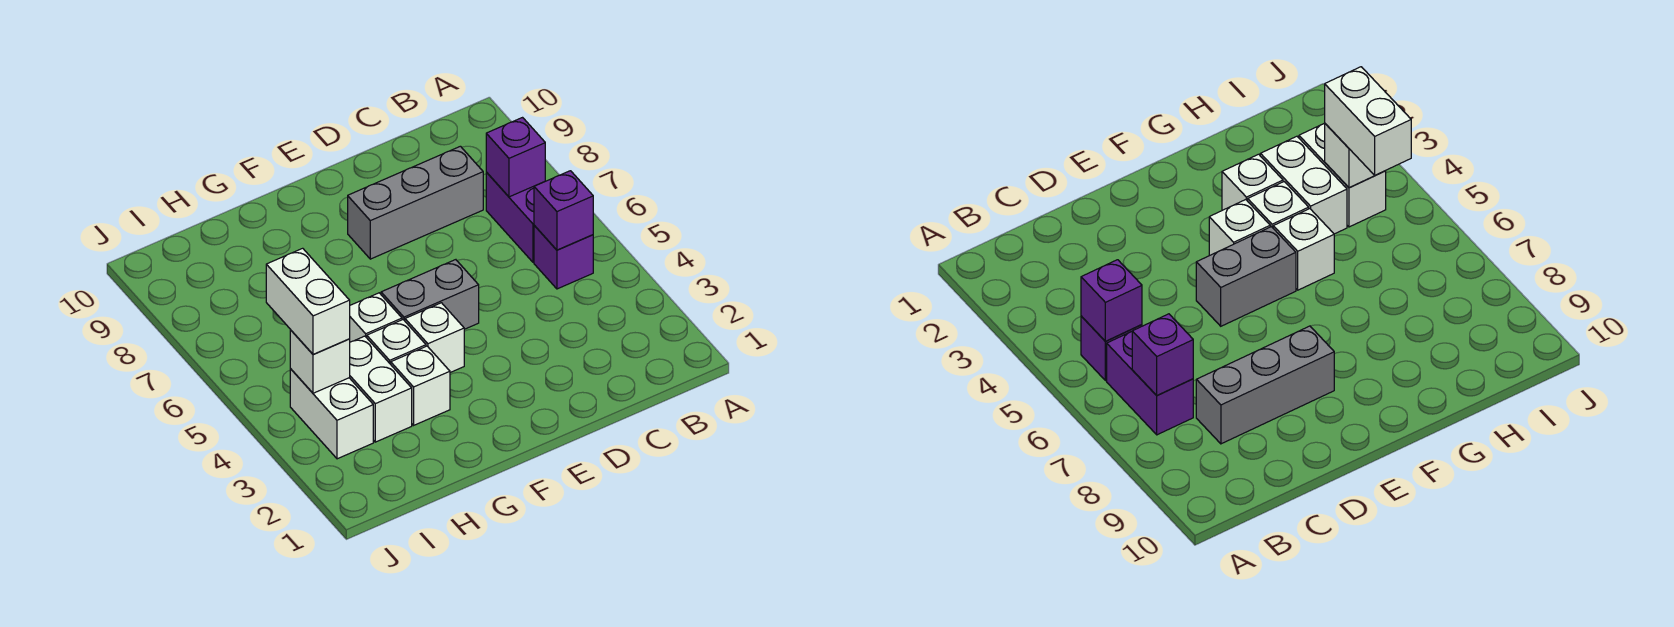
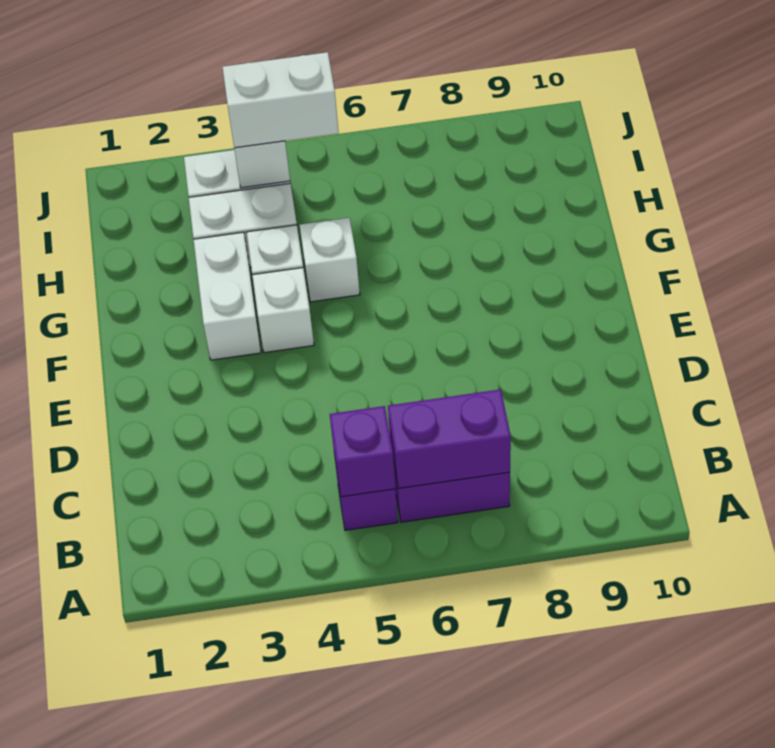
purple 1x1 brick [486,118,545,197] -> purple 1x2 brick [388,389,511,488]
grey 1x3 brick [348,146,483,259] -> none
grey 1x2 brick [381,260,479,329] -> none
white 1x1 brick [391,346,450,425] -> white 1x2 brick [194,232,261,360]

